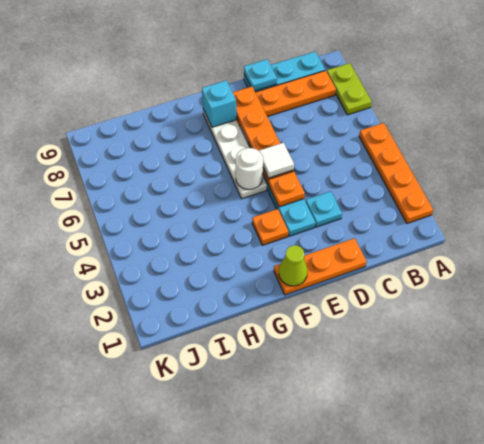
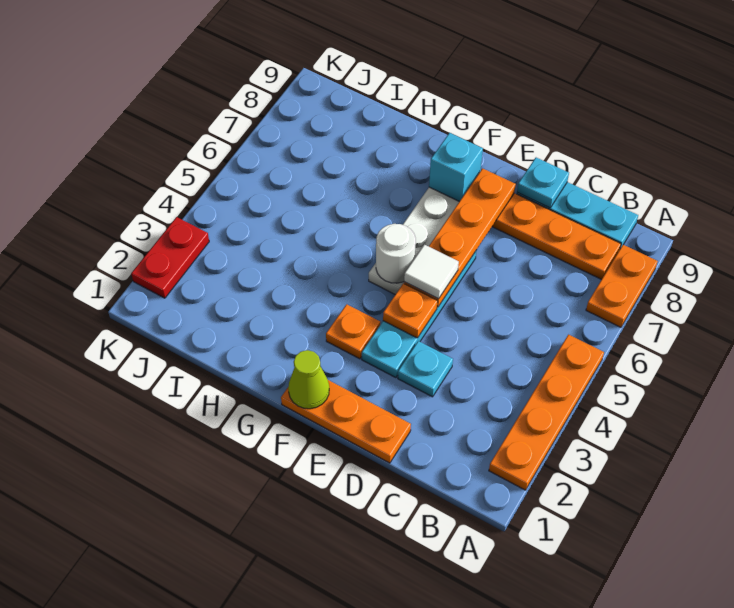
lime 1x2 plate [327,63,372,115] -> orange 1x2 plate [586,245,658,327]
none -> red 1x2 plate [131,217,209,298]

